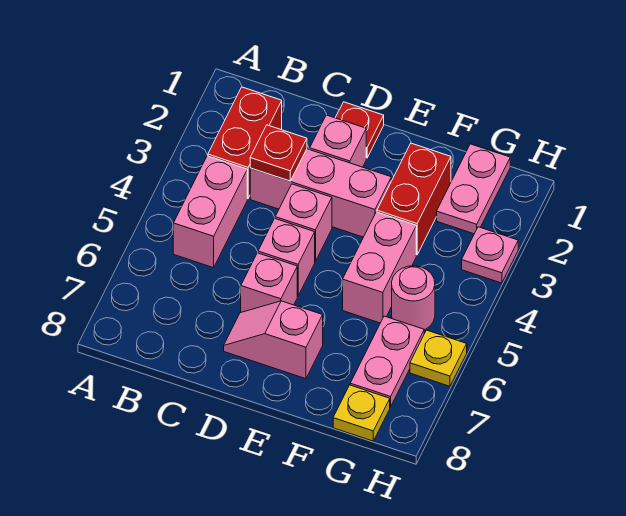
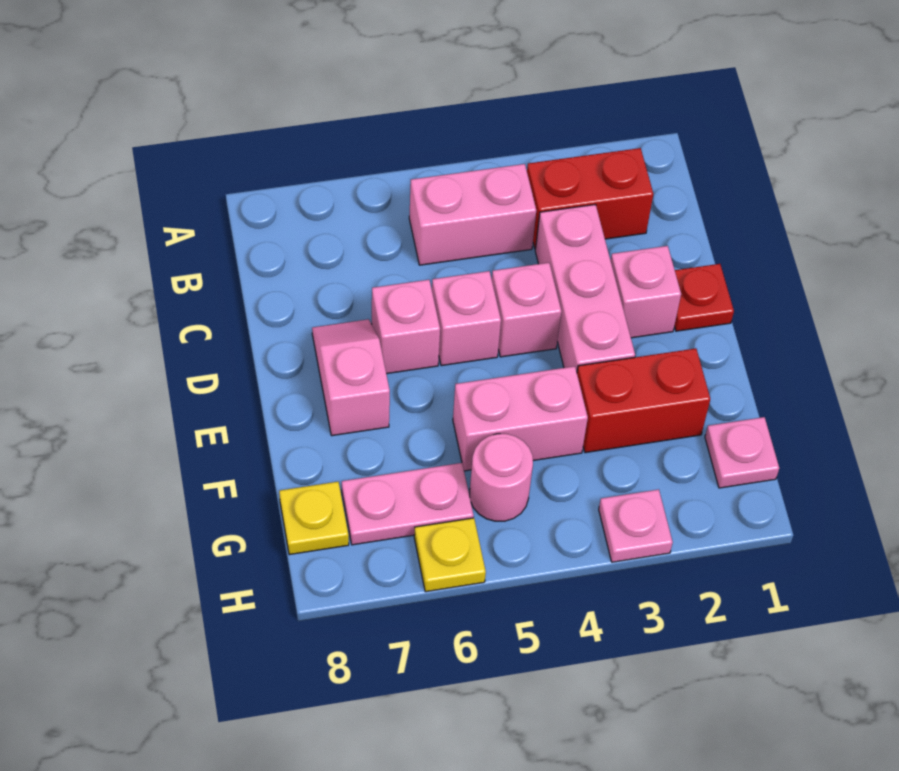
red 1x1 plate [250,125,307,181] -> none
pink 1x2 plate [437,144,510,234] -> pink 1x1 plate [705,417,779,488]

